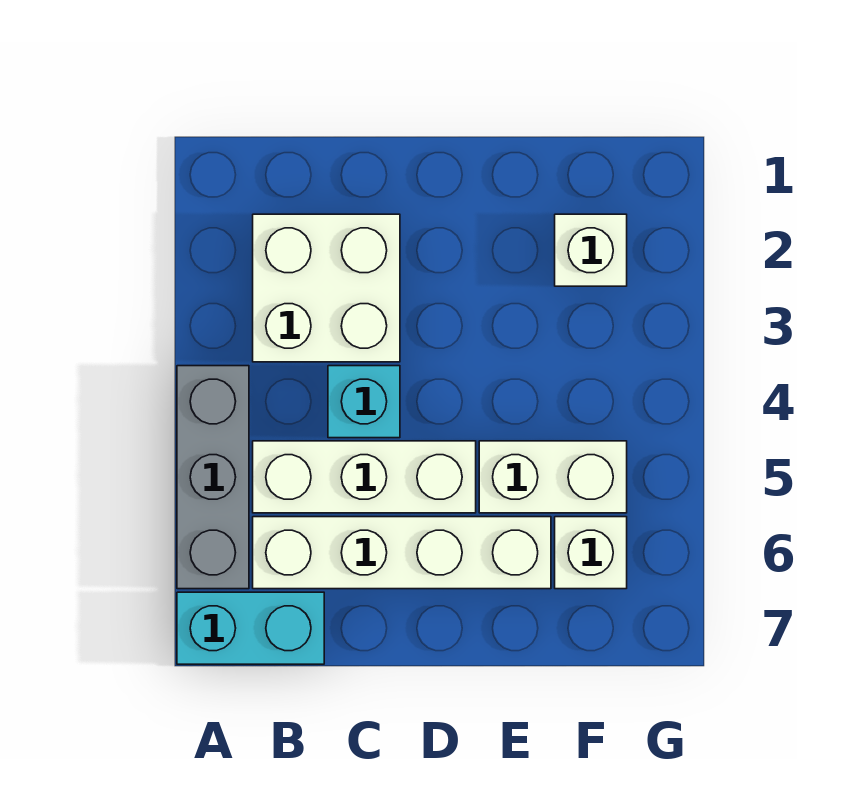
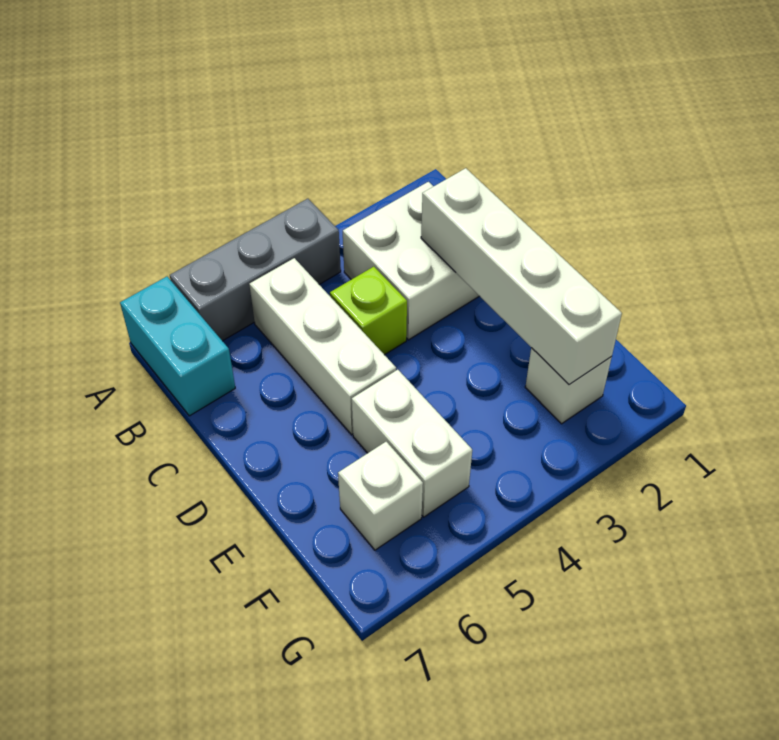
white 1x4 brick [253,517,551,589] -> white 1x4 brick moved to [421,168,622,384]
cyan 1x1 brick [328,366,400,438] -> lime 1x1 brick [330,267,407,355]

